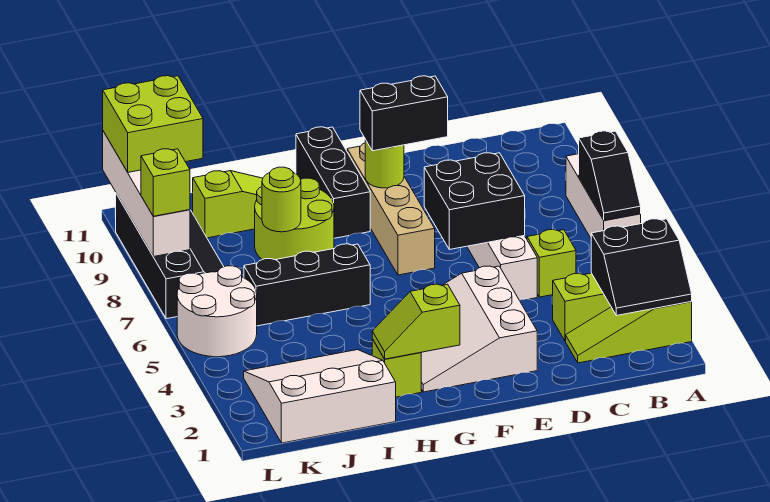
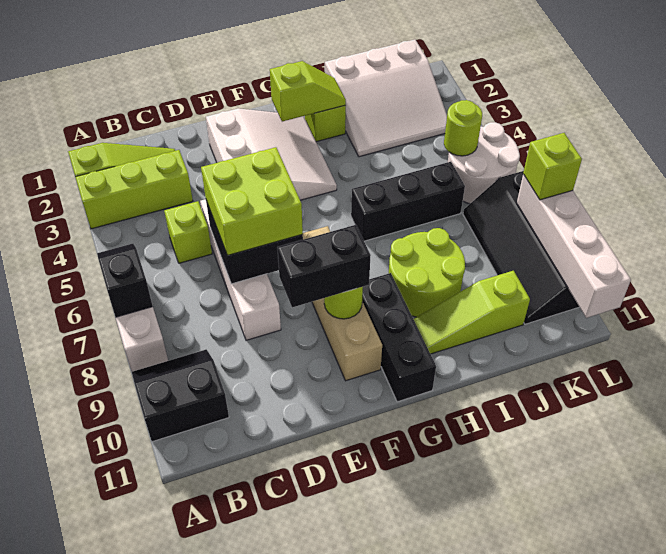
black 2x2 slope [591,219,692,316] -> black 2x2 slope moved to [132,349,229,442]
lime 1x1 round brick [262,167,301,232] -> lime 1x1 round brick moved to [444,100,482,156]
lime 2x2 brick [103,76,203,172] -> lime 2x2 brick moved to [201,147,303,256]

